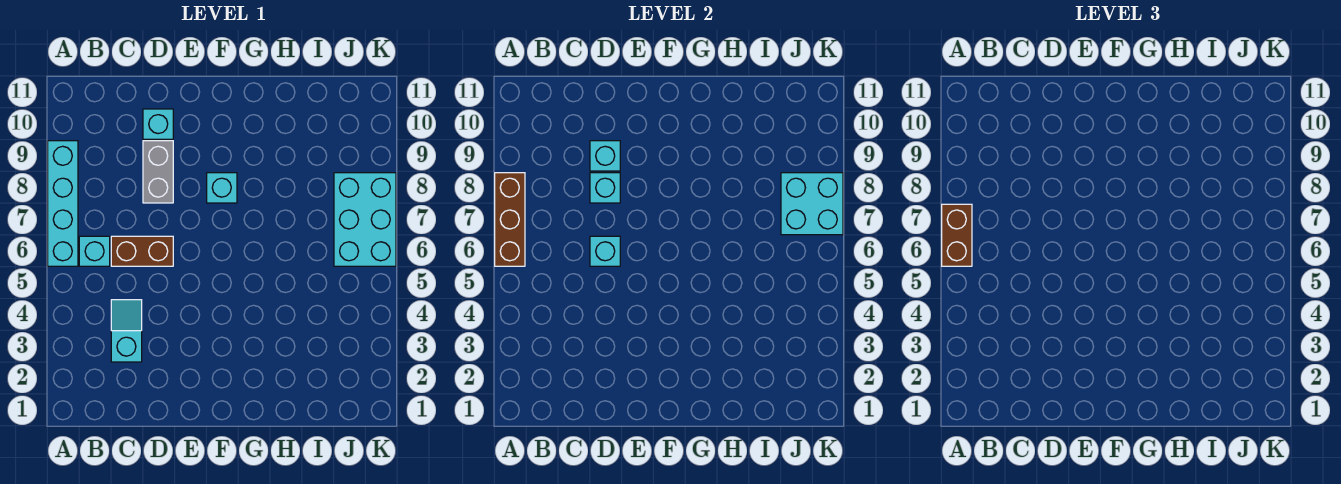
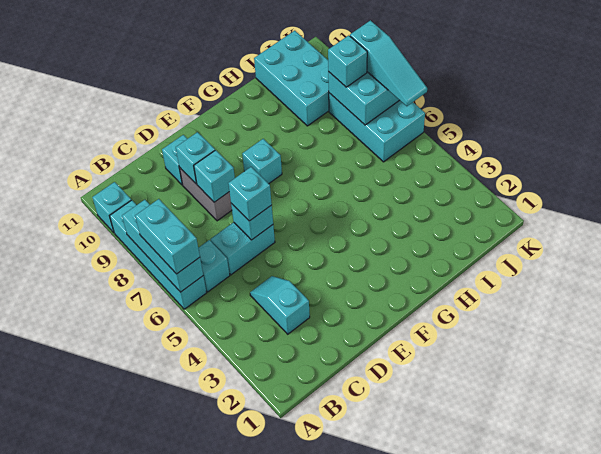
brown 1x3 brick [495,173,525,266] -> cyan 1x3 brick [122,200,203,292]
brown 1x2 brick [942,204,972,266] -> cyan 1x2 brick [135,199,200,274]
none -> cyan 1x1 brick [92,182,131,233]
brown 1x2 brick [111,236,173,266] -> cyan 1x2 brick [210,222,275,275]
none -> cyan 1x1 brick [228,167,272,221]
none -> cyan 2x3 brick [254,31,329,126]
none -> cyan 1x1 brick [328,35,367,87]
none -> cyan 1x3 slope [350,20,427,106]

